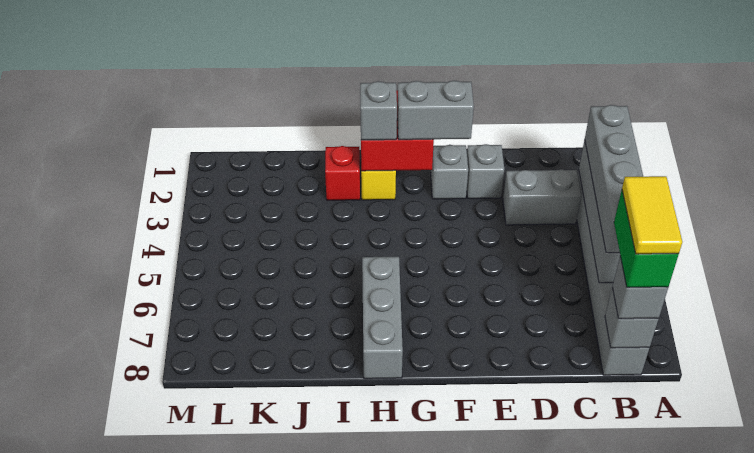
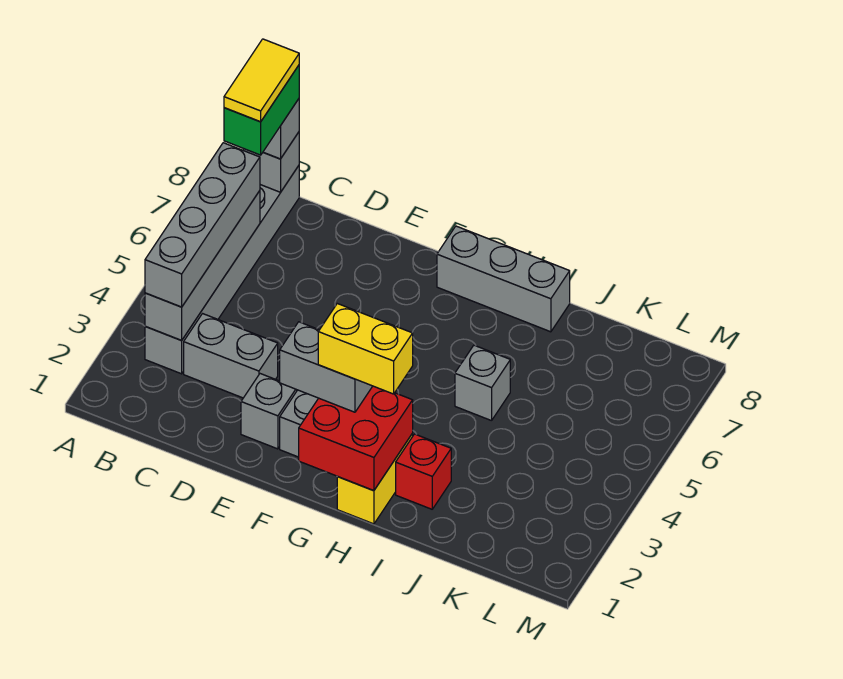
none -> yellow 1x2 brick [318,304,413,394]
grey 1x1 brick [360,81,397,140] -> grey 1x1 brick moved to [455,345,510,421]
grey 1x3 brick [362,257,403,379] -> grey 1x3 brick turned to [437,226,570,332]

